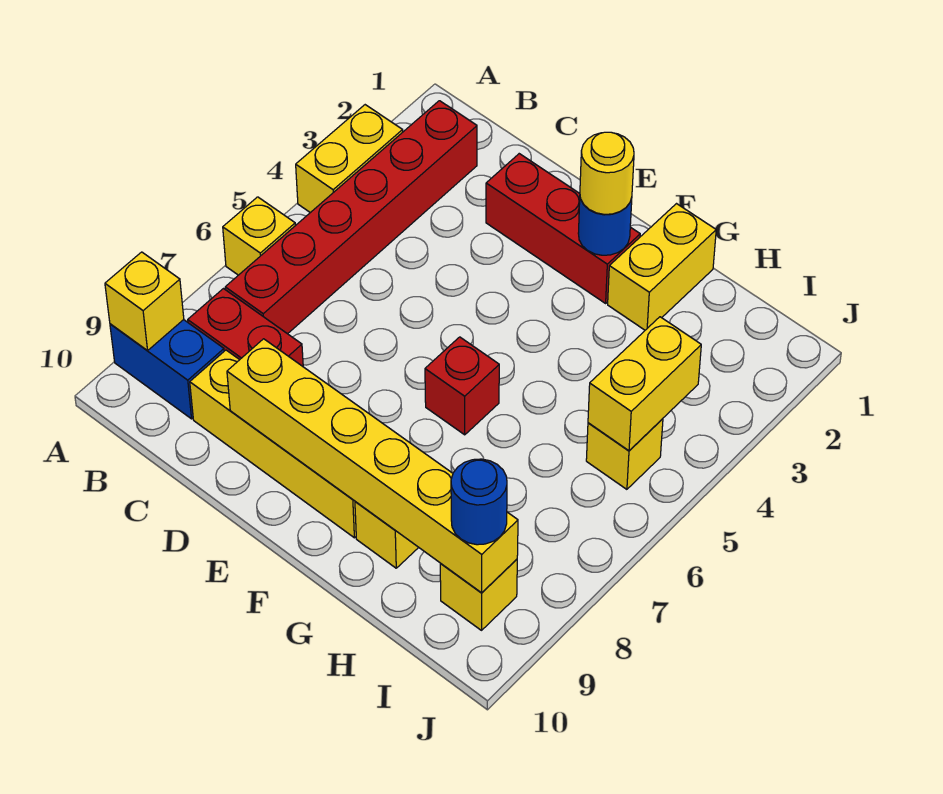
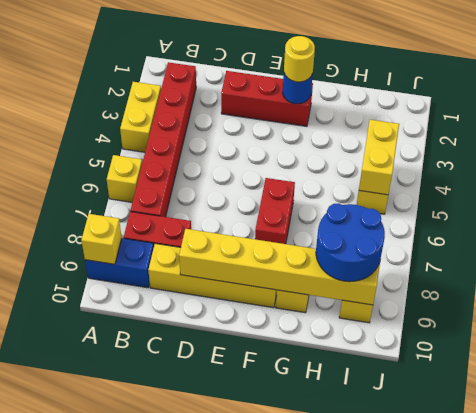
red 1x1 brick [425,337,499,435] -> red 1x2 brick [255,178,295,244]
yellow 1x2 brick [608,204,716,330] -> none
blue 1x1 round brick [451,459,507,545] -> blue 2x2 round brick [316,203,385,282]

